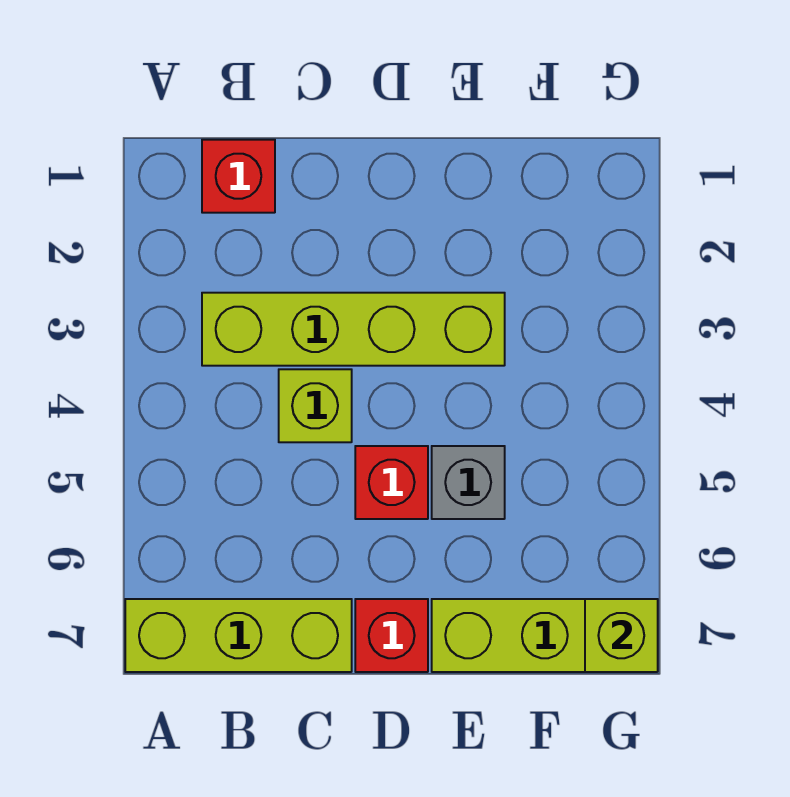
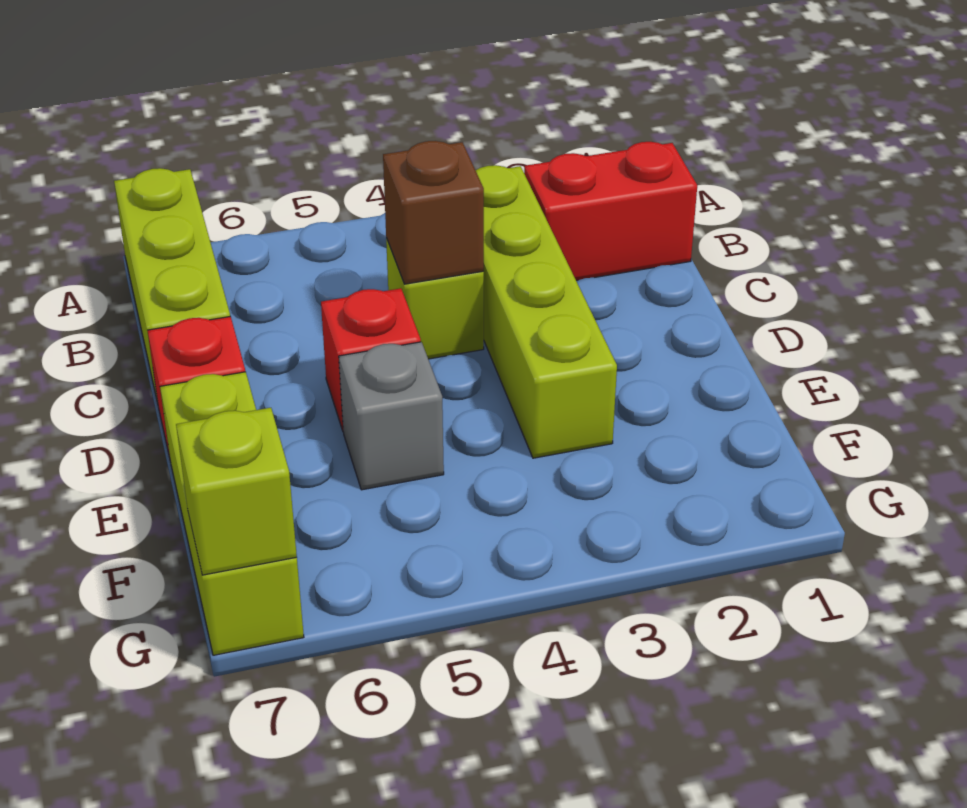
red 1x1 brick [202,140,275,213] -> red 1x2 brick [524,142,697,281]
none -> brown 1x1 brick [383,141,484,284]

